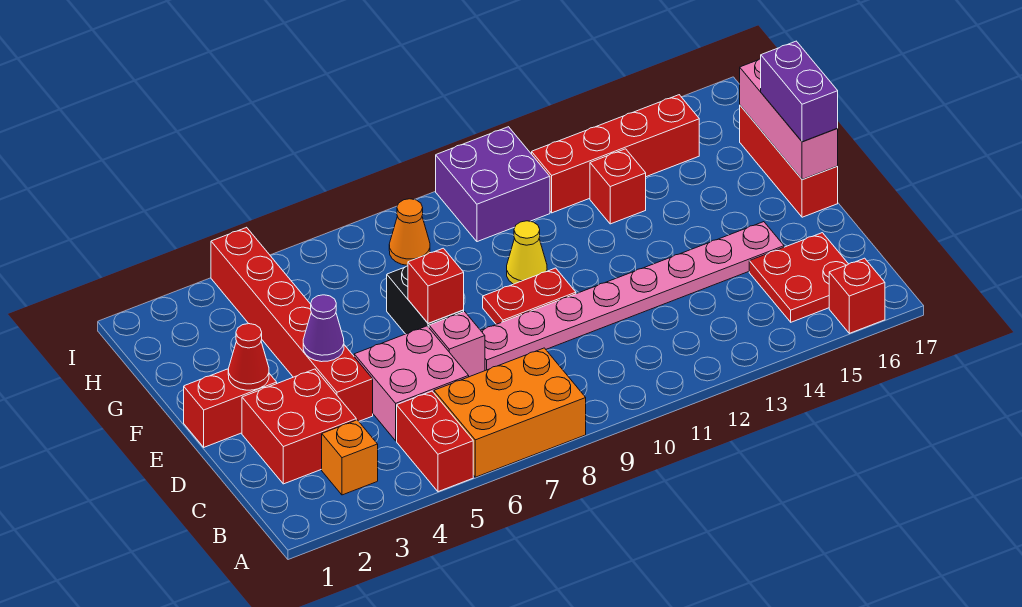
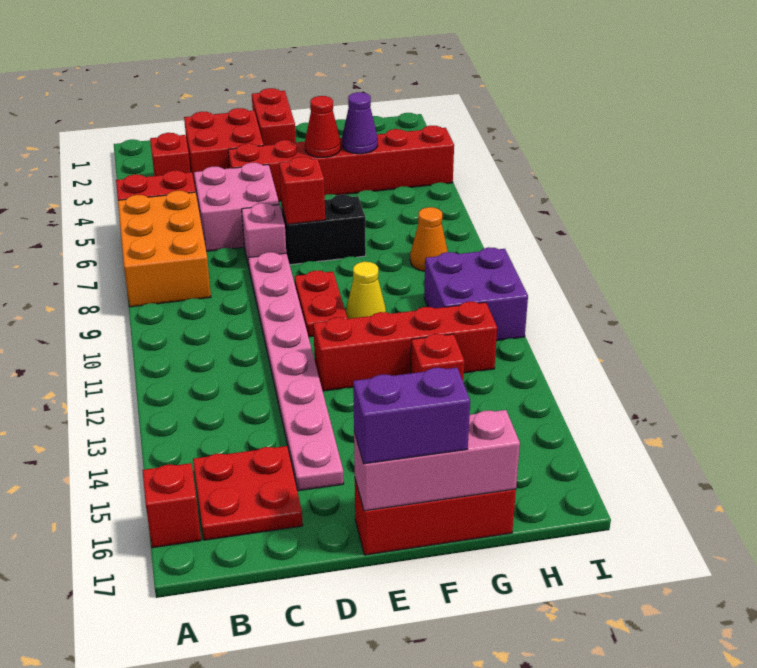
orange 1x1 brick [322,420,378,495] -> red 1x1 brick [150,133,190,176]
red 1x1 cone [228,324,269,390] -> red 1x1 cone moved to [305,96,341,157]
purple 1x1 cone [303,295,344,362] -> purple 1x1 cone moved to [342,92,378,154]
red 1x4 brick [532,95,699,213] -> red 1x4 brick turned to [313,302,497,391]

